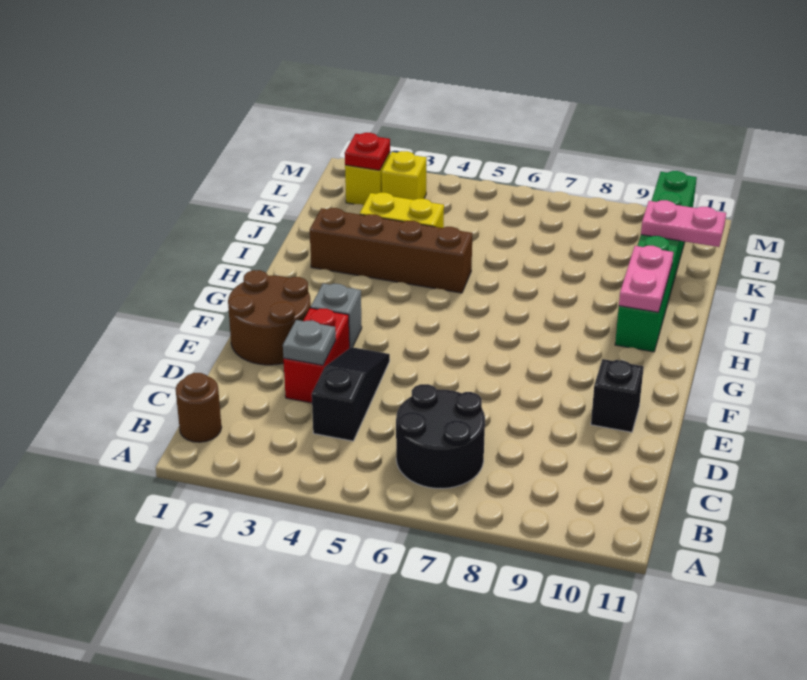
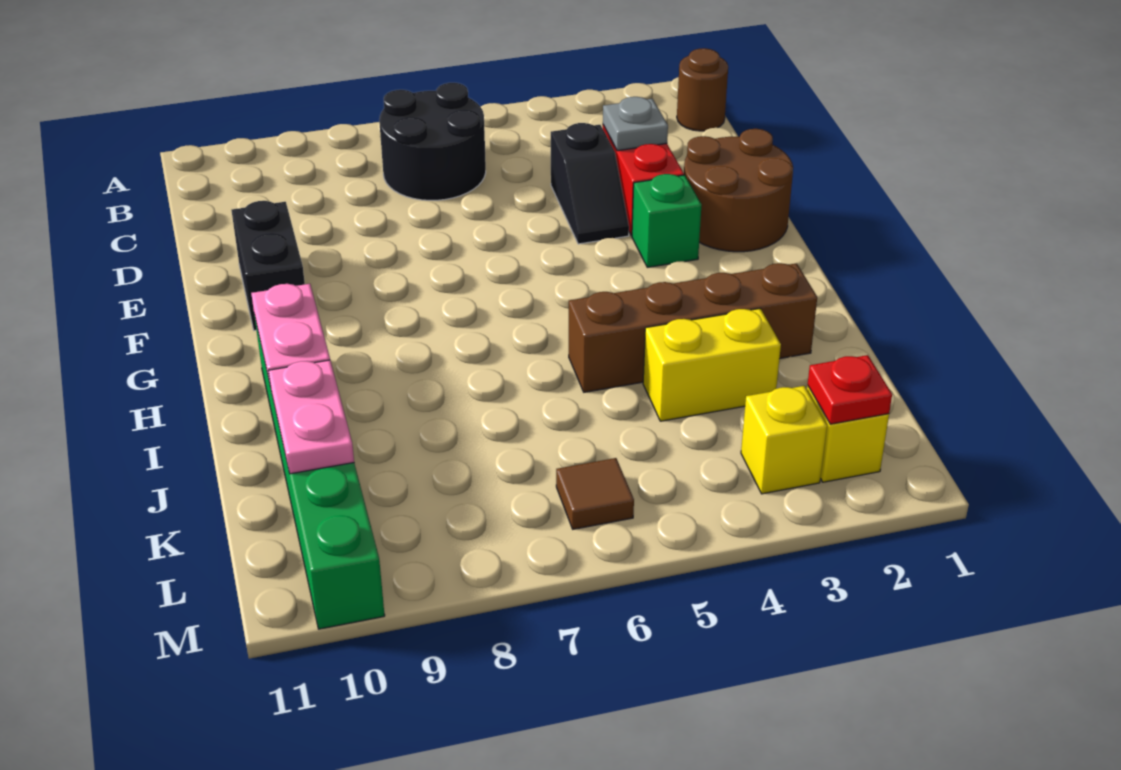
black 1x3 slope [312,347,390,441] -> black 1x2 slope [551,123,629,244]
black 1x1 brick [591,359,644,432] -> black 1x2 brick [231,201,305,331]
grey 1x1 brick [311,284,362,348] -> green 1x1 brick [632,174,701,267]
pink 1x2 plate [641,200,726,247] -> pink 1x2 plate turned to [268,360,354,474]
none -> brown 1x1 tile [556,458,634,529]

